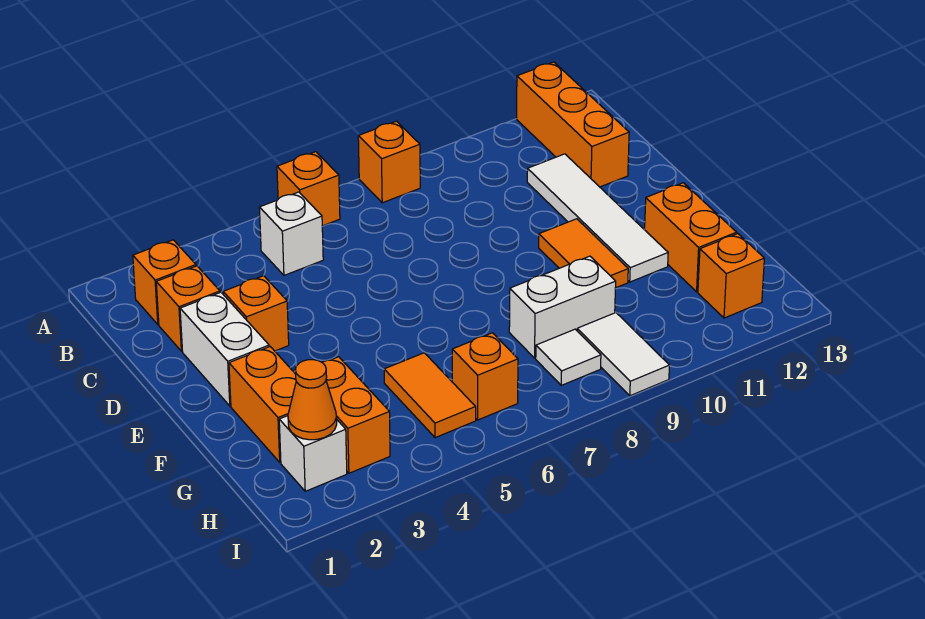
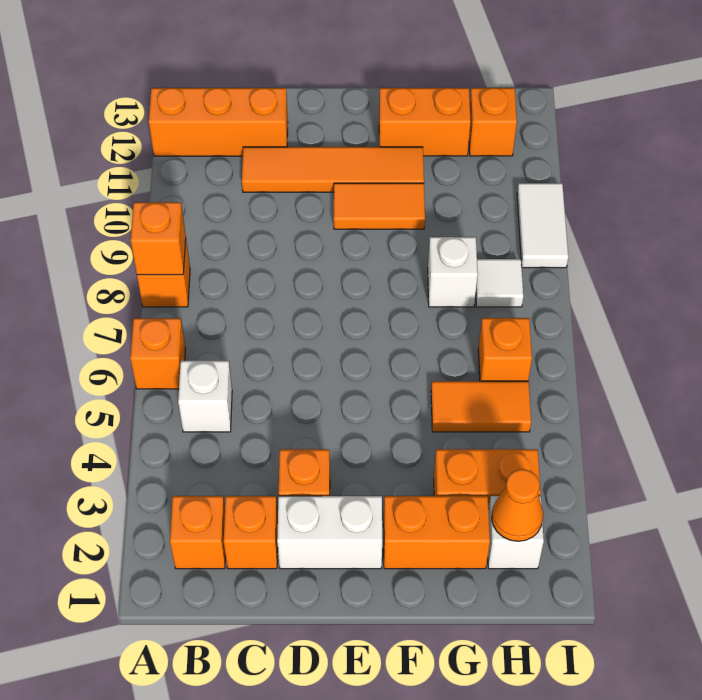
none -> orange 1x1 brick [131,202,186,275]
white 1x4 tile [527,154,668,282] -> orange 1x4 tile [242,147,424,192]
white 1x2 brick [509,256,616,358] -> white 1x1 brick [428,237,478,307]
white 1x2 tile [577,313,669,396] -> white 1x2 tile turned to [517,183,568,268]

